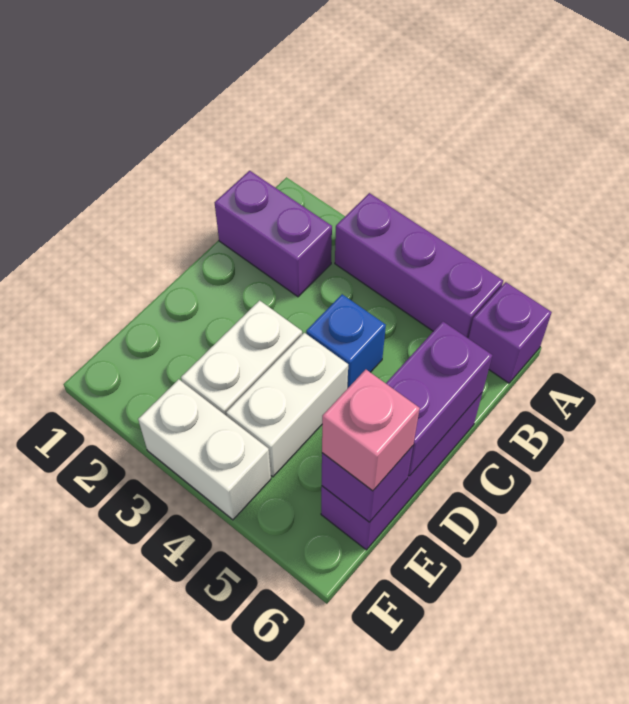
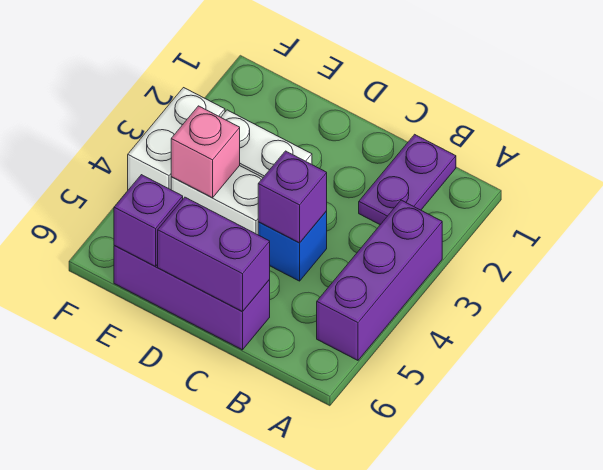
purple 1x1 brick [468,282,552,383] -> purple 1x1 brick moved to [258,151,327,243]
purple 1x2 brick [215,171,332,297] -> purple 1x2 plate [359,134,456,225]
pink 1x1 brick [322,370,420,491] -> pink 1x1 brick moved to [171,106,240,198]

